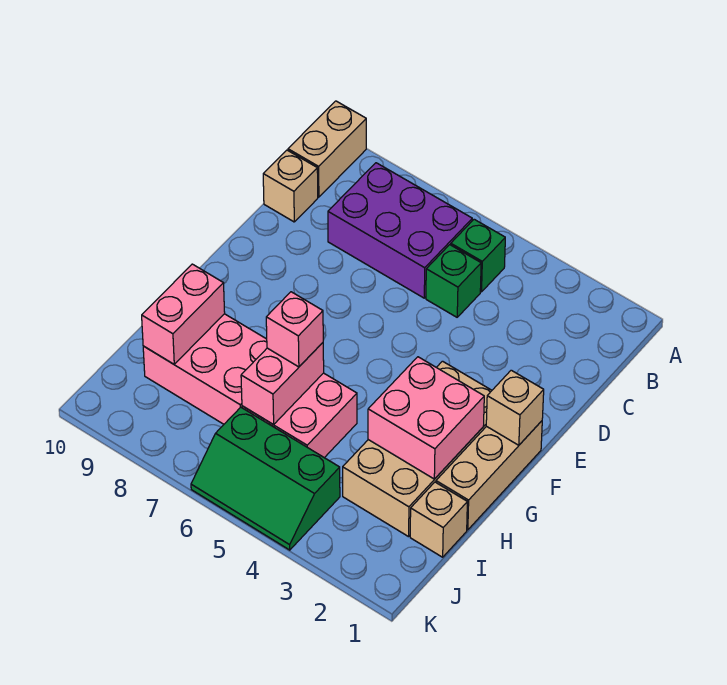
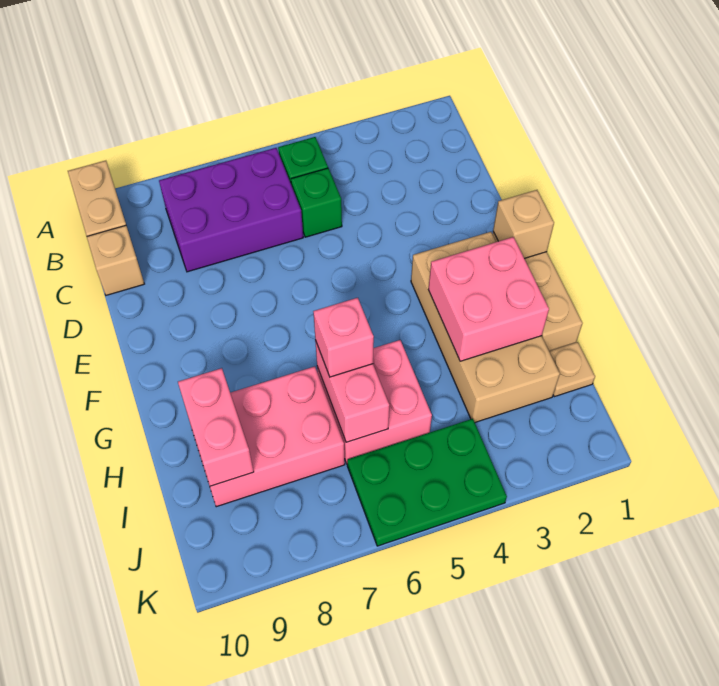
tan 1x1 brick [410,482,467,557] -> tan 1x1 plate [549,342,595,397]
green 2x3 slope [191,407,340,550] -> green 2x3 plate [347,419,507,546]

